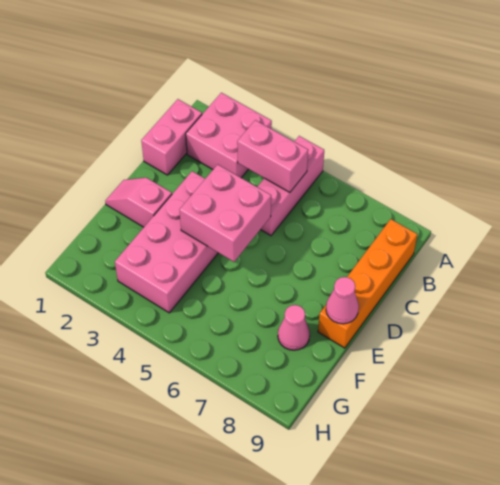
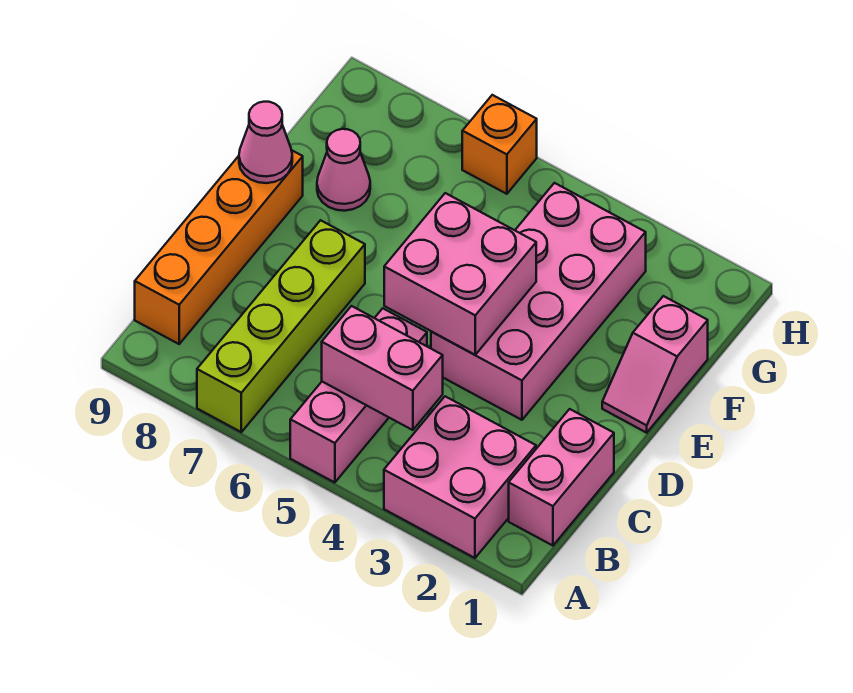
none -> lime 1x4 brick [197,220,365,432]
pink 1x2 slope [105,178,172,227] -> pink 1x2 slope turned to [602,296,708,433]
none -> orange 1x1 brick [462,95,537,194]

